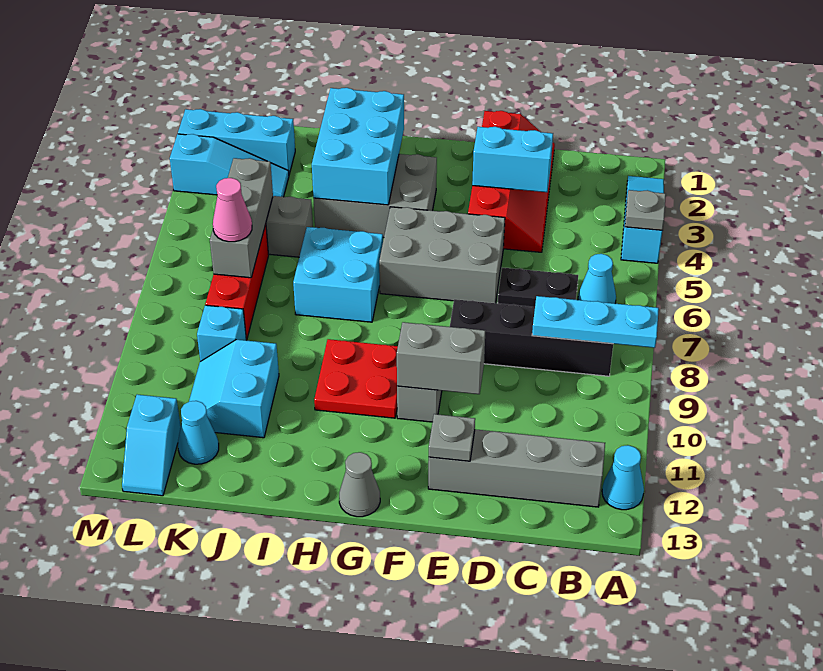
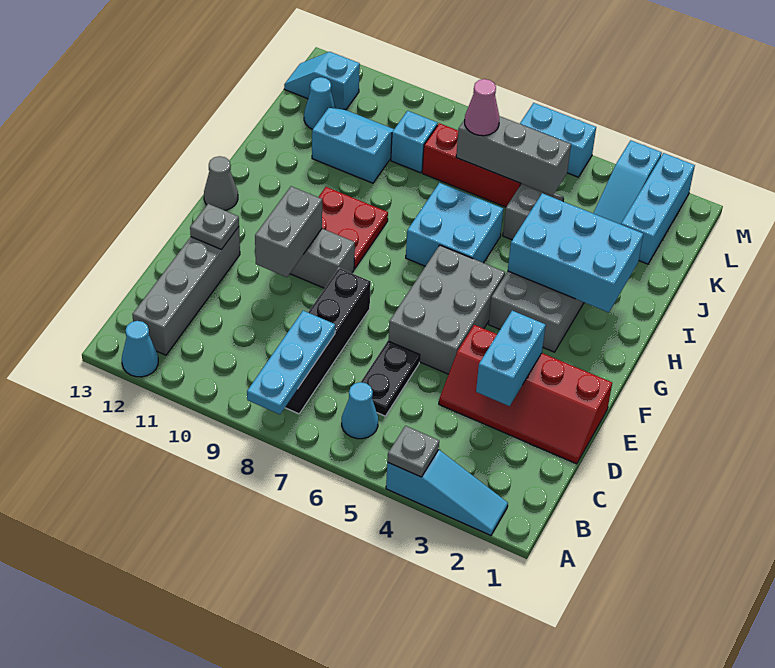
none -> cyan 1x2 brick [520,103,596,177]

